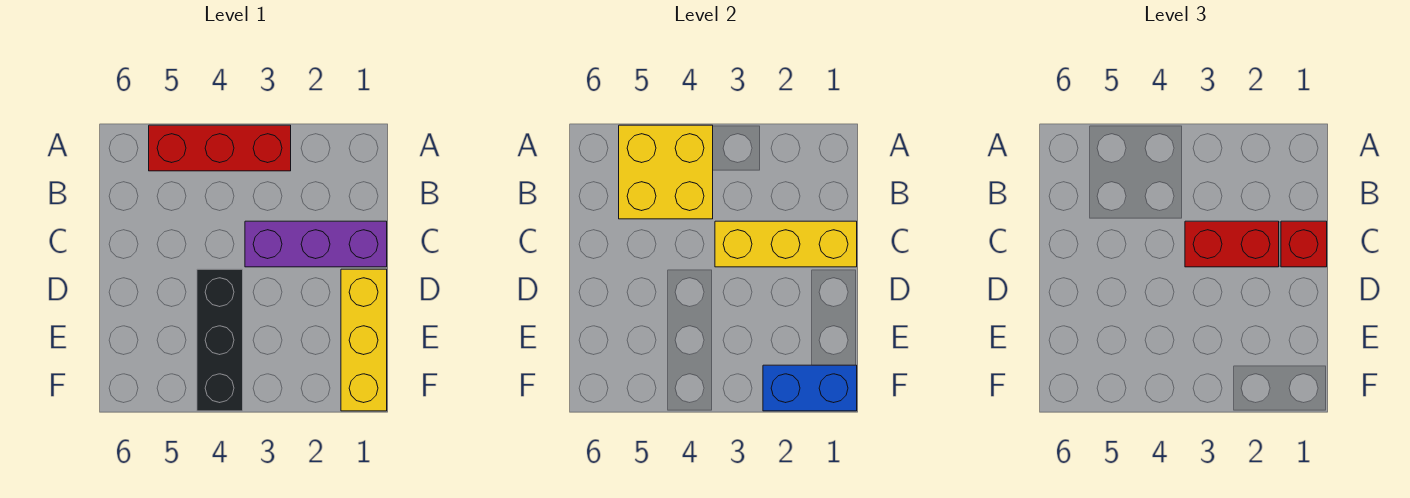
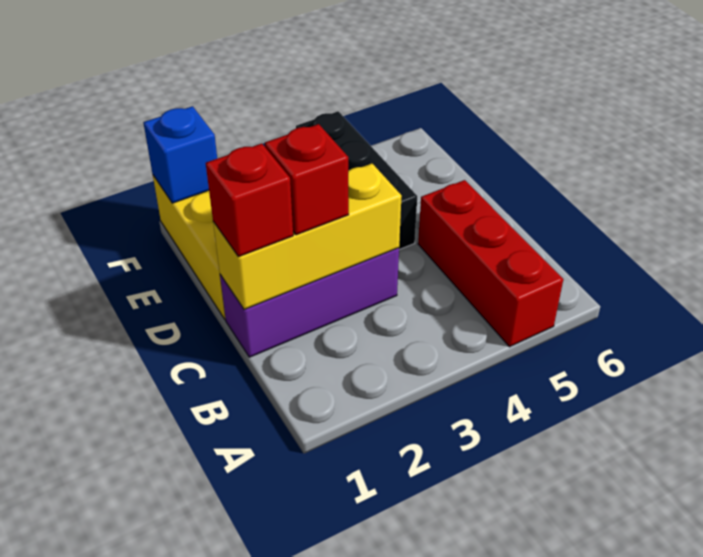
red 1x3 brick [149,125,291,171] -> red 1x3 brick turned to [418,180,563,347]
yellow 2x2 brick [619,125,713,219] -> none
red 1x2 brick [1185,221,1279,267] -> red 1x1 brick [265,124,349,235]
blue 1x2 brick [763,365,857,411] -> blue 1x1 brick [143,106,217,203]

